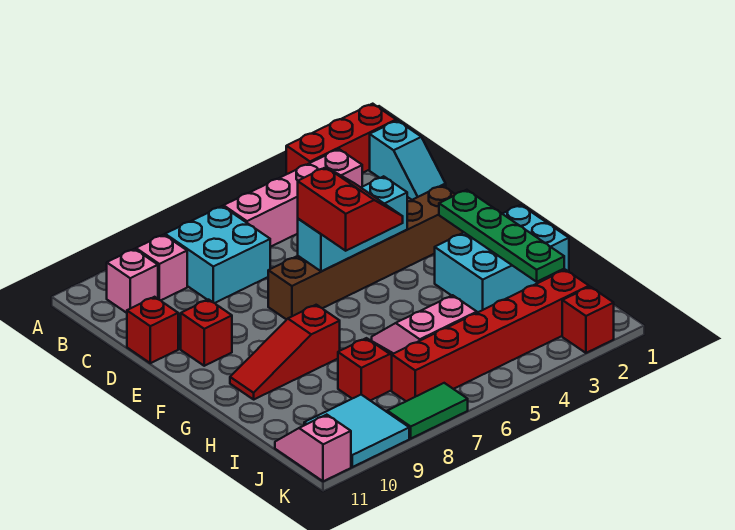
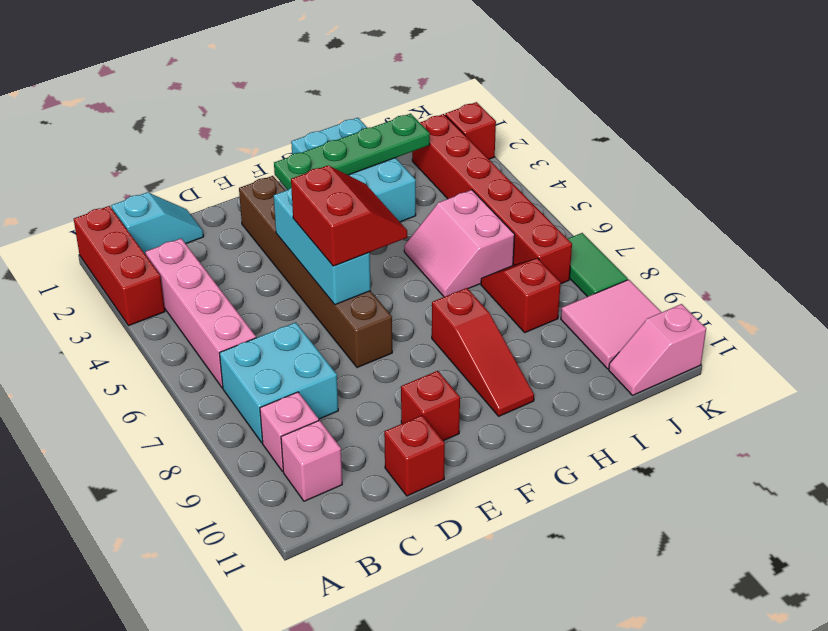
red 2x2 slope [298,167,403,251] -> red 2x2 slope turned to [291,166,407,266]
cyan 2x2 tile [304,395,409,467] -> pink 2x2 tile [561,280,661,369]

